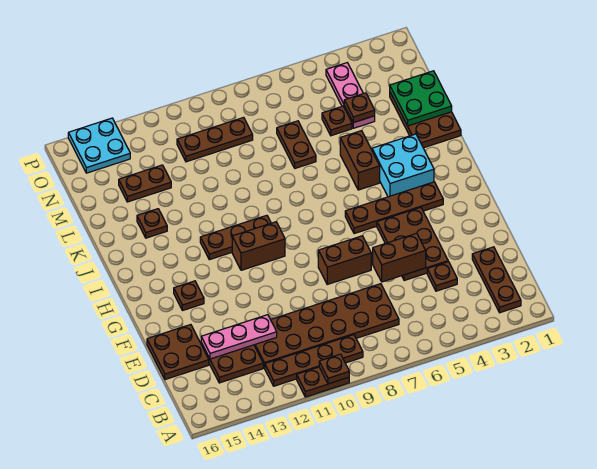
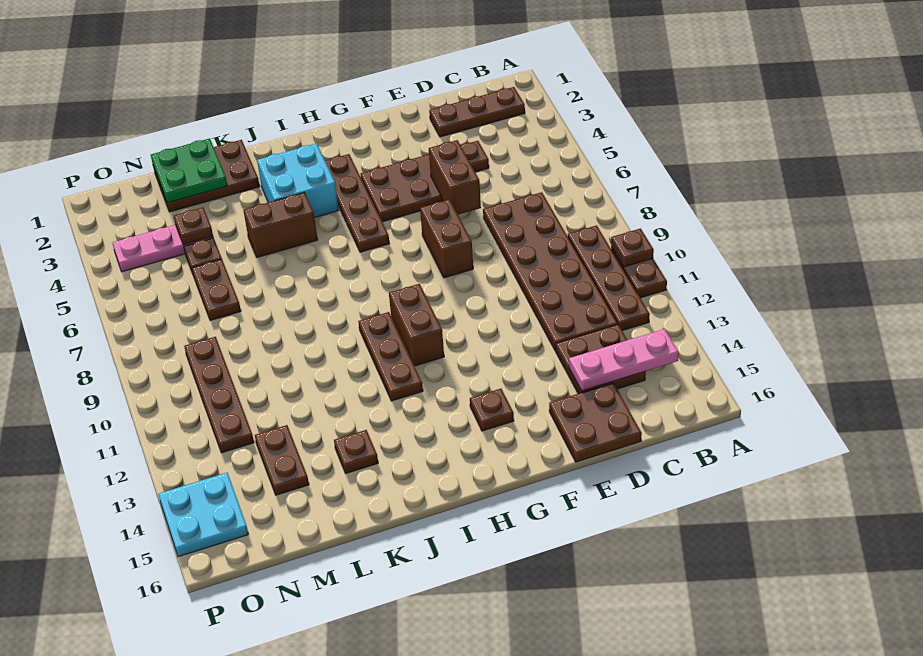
pink 1x3 plate [201,315,277,359] -> pink 1x3 plate turned to [569,329,679,391]
brown 1x2 plate [277,121,316,168] -> brown 1x2 plate turned to [192,259,241,320]
brown 1x3 plate [177,117,253,162] -> brown 1x4 plate [184,337,254,453]

